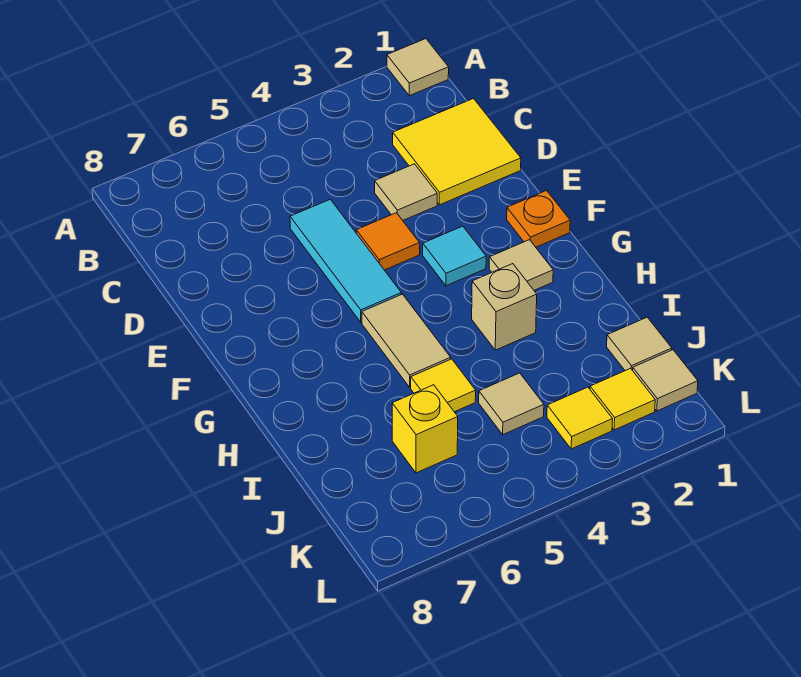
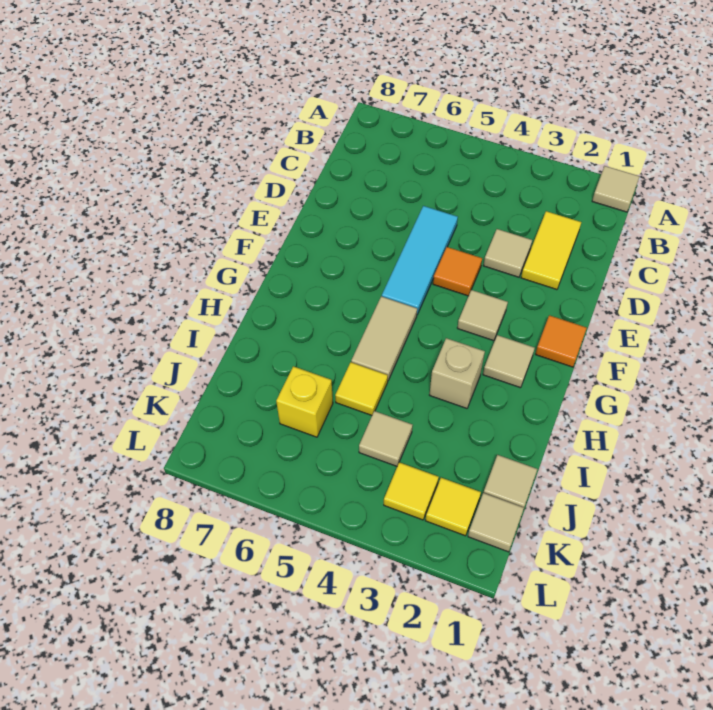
yellow 2x2 tile [393,99,521,205] -> yellow 1x2 tile [521,211,581,290]
orange 1x1 plate [507,191,570,247] -> orange 1x1 tile [536,315,587,367]
cyan 1x1 tile [423,226,486,286] -> tan 1x1 tile [457,290,508,341]

